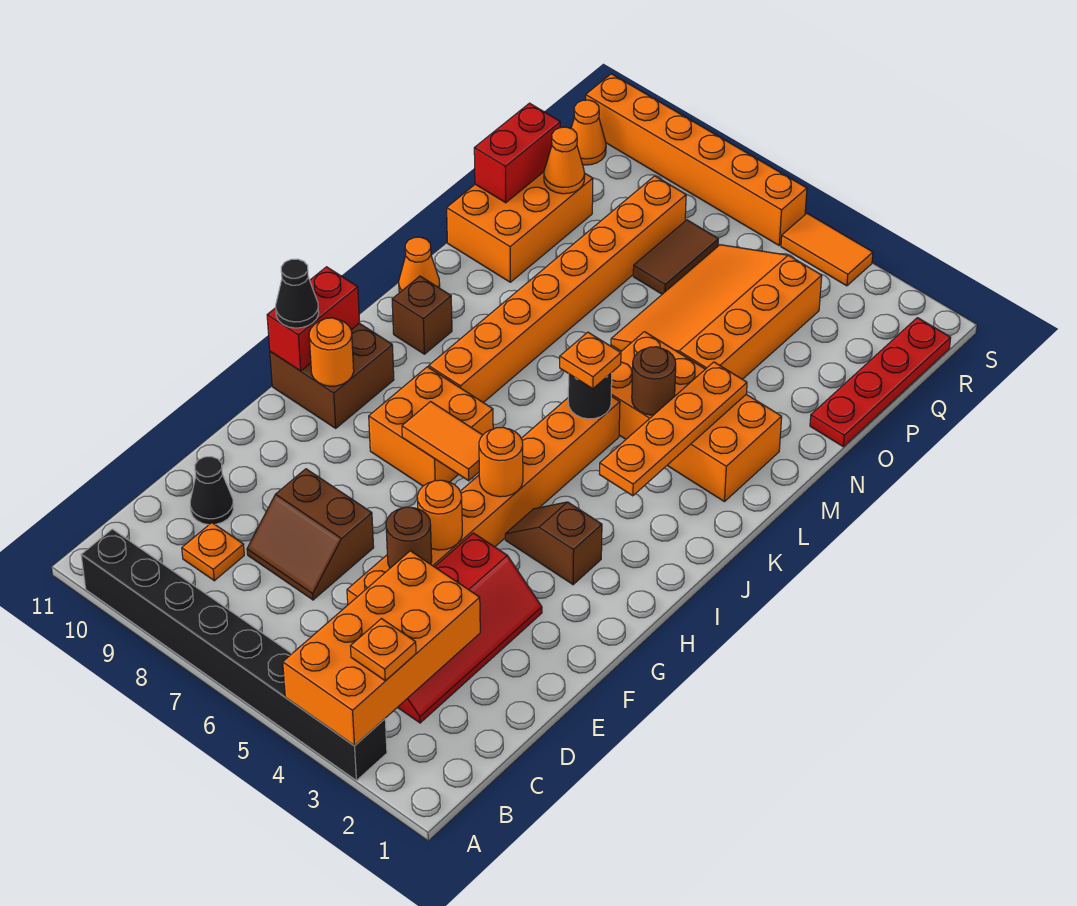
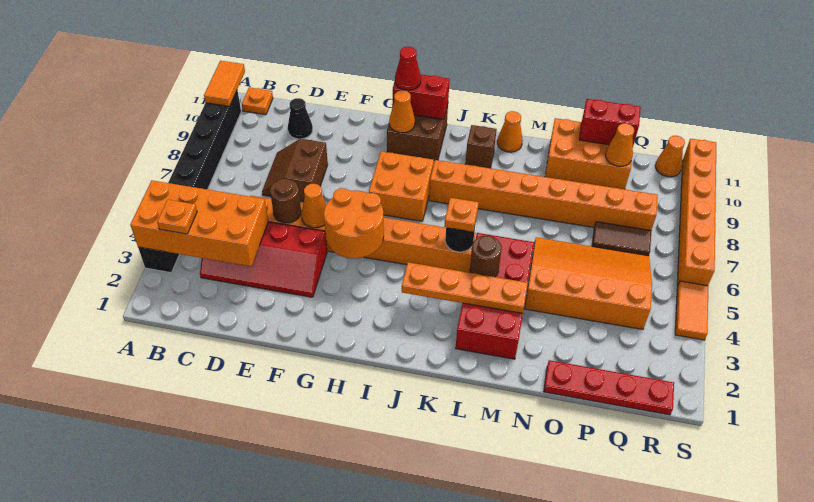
orange 1x1 plate [182,523,244,581] -> orange 1x1 plate moved to [242,87,273,115]
orange 1x1 round brick [417,480,462,550] -> orange 1x1 cone [301,184,326,228]
brown 1x2 slope [505,502,602,585] -> none
orange 1x1 round brick [479,427,523,497] -> orange 2x2 round brick [324,188,384,258]
orange 1x2 tile [402,402,483,481] -> orange 1x2 tile moved to [204,61,245,106]
orange 1x1 round brick [309,318,354,386] -> orange 1x1 cone [389,90,415,133]
black 1x1 cone [276,259,319,328] -> red 1x1 cone [395,47,421,90]
orange 2x4 brick [611,332,782,502] -> red 2x4 brick [456,233,534,359]

